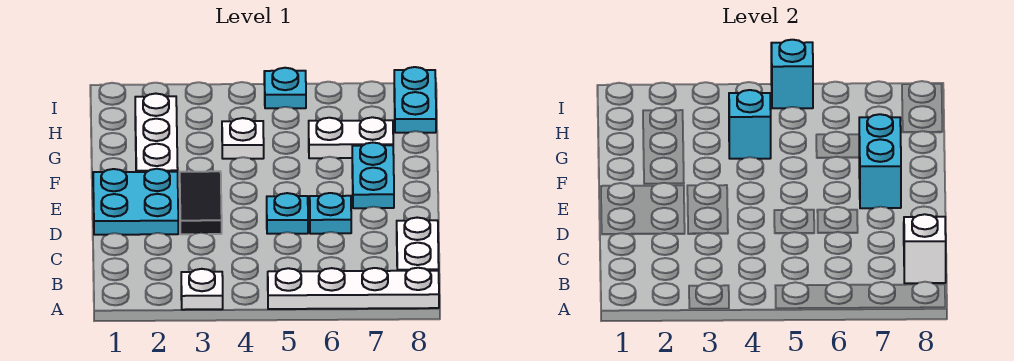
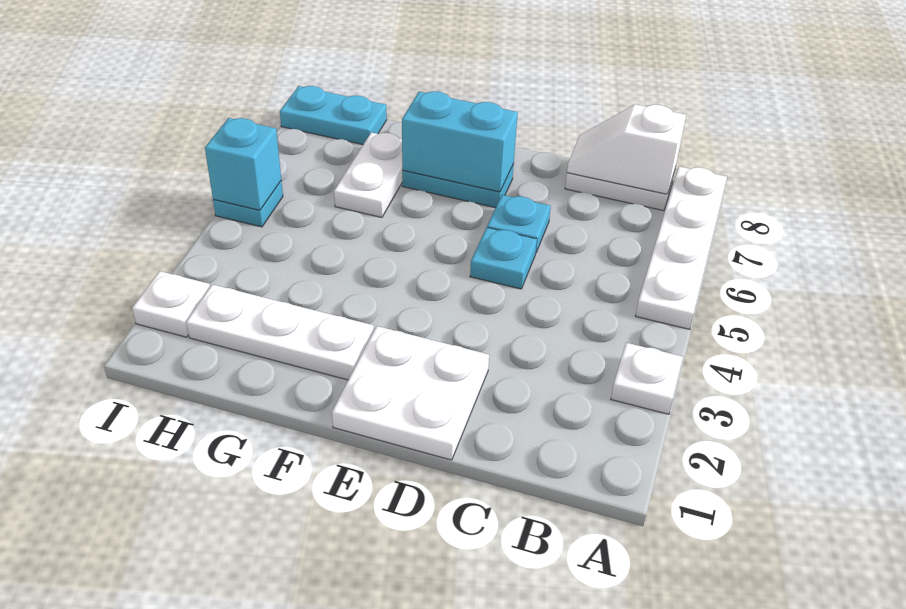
cyan 2x2 plate [93,169,178,235] -> white 2x2 plate [332,326,489,460]
black 1x2 tile [180,171,222,234] -> none
white 1x1 plate [222,118,264,159] -> white 1x1 plate moved to [132,271,210,337]
cyan 1x1 brick [729,90,771,159] -> none

